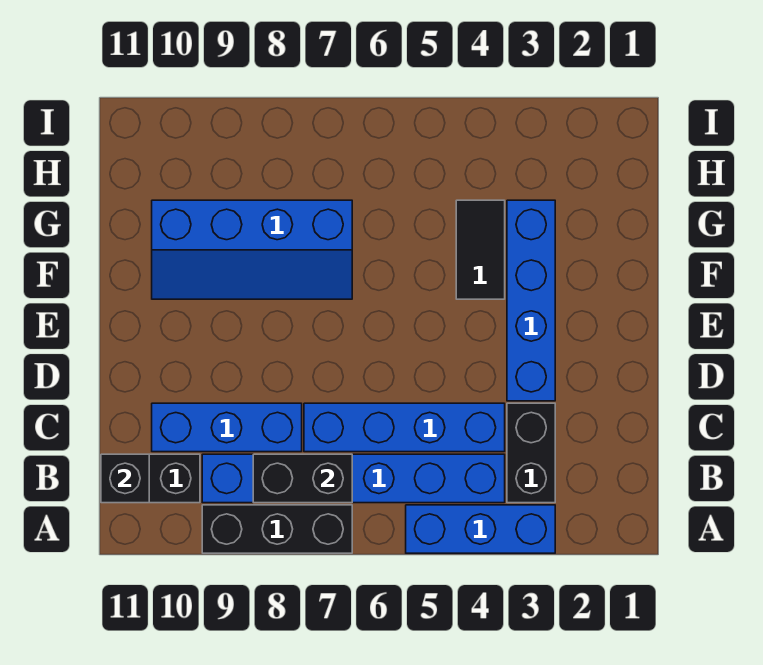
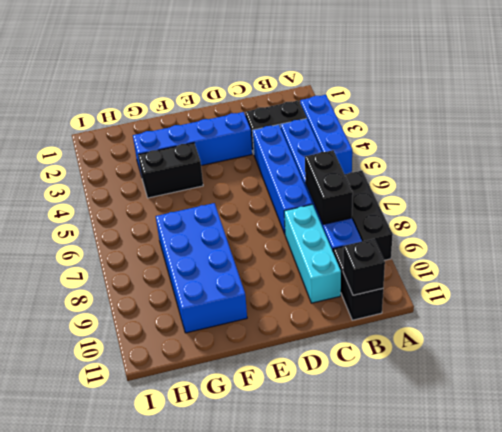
blue 1x3 brick [152,403,302,452] -> cyan 1x3 brick [284,204,341,303]
black 1x2 tile [456,200,505,299] -> black 1x2 brick [138,143,203,198]
blue 2x4 slope [152,200,352,299] -> blue 2x4 brick [156,203,247,333]

